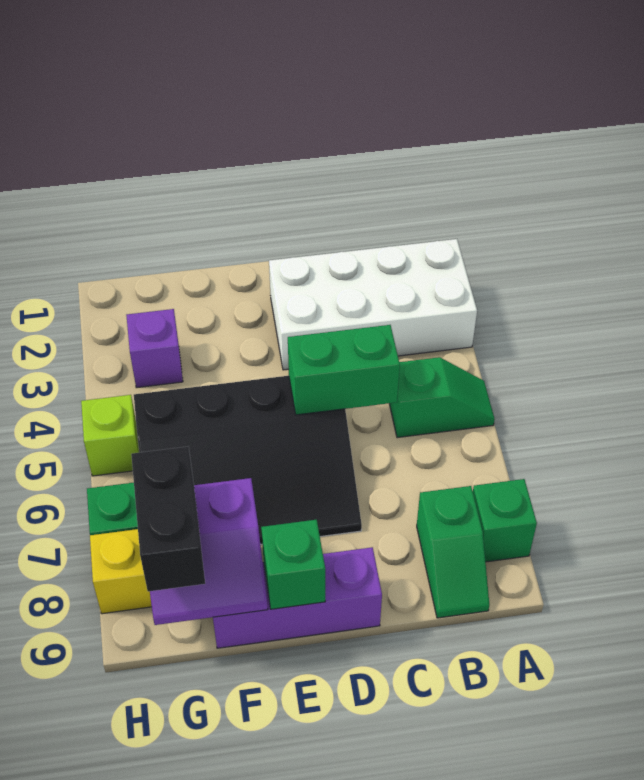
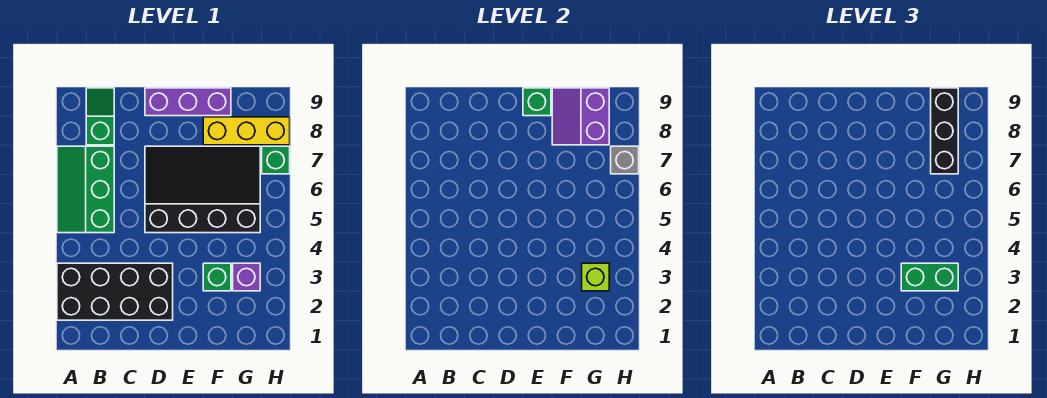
white 2x4 brick [269,239,477,370] -> black 2x4 brick [57,263,173,320]
green 1x2 slope [389,357,495,438] -> green 2x3 slope [57,146,114,233]
green 1x1 brick [473,479,537,562] -> green 1x1 brick moved to [203,263,231,291]
green 1x2 brick [288,325,400,415] -> green 1x2 brick moved to [901,263,958,291]
purple 2x2 slope [150,478,268,625] -> purple 2x2 slope turned to [552,88,609,145]
black 1x2 brick [131,447,205,591] -> black 1x3 brick [931,88,958,174]
lime 1x1 brick [81,395,139,476] -> lime 1x1 brick moved to [582,263,609,291]
none -> grey 1x1 brick [611,146,639,174]

